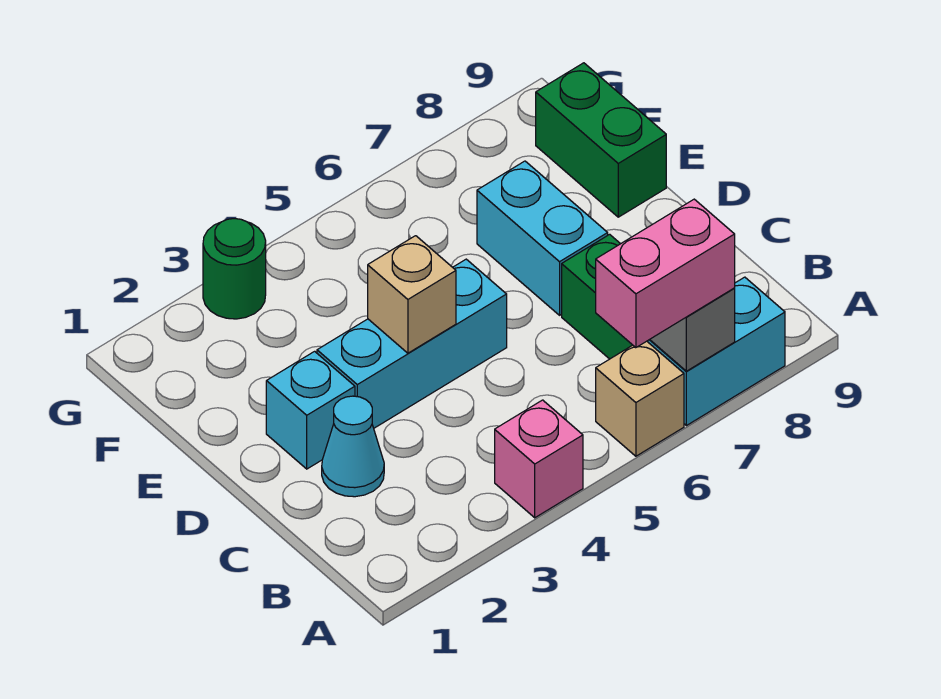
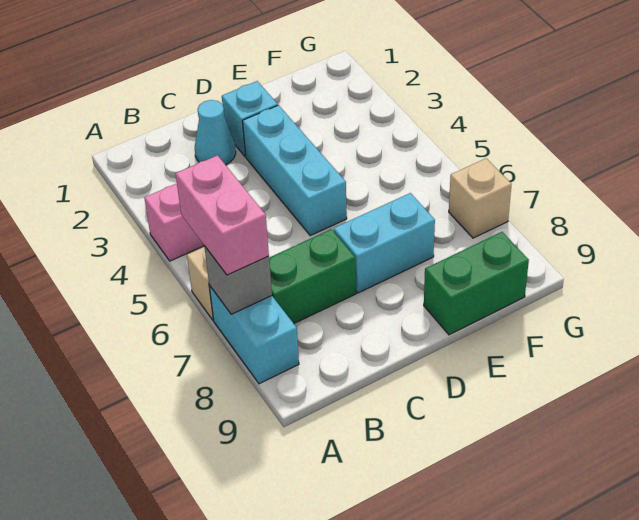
tan 1x1 brick [368,236,456,353] -> tan 1x1 brick moved to [449,158,512,238]
green 1x1 round brick [203,219,266,319] -> none

